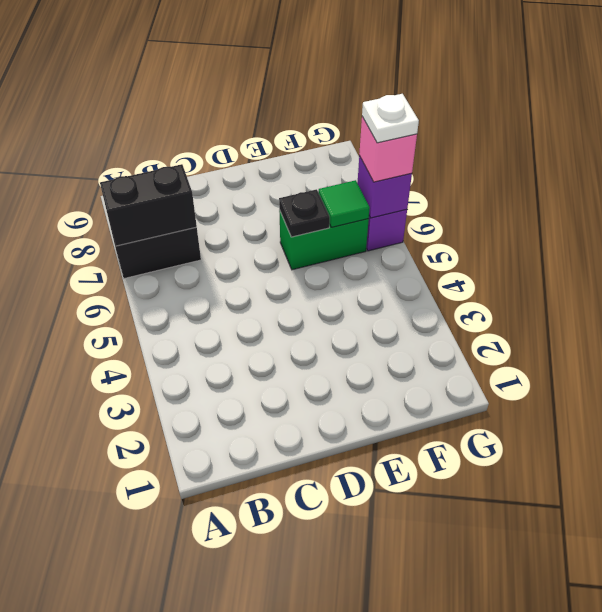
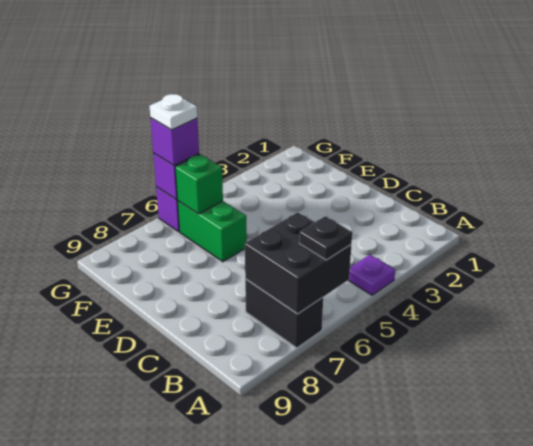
none -> purple 1x1 plate [348,255,395,295]
black 1x2 brick [100,164,197,246] -> black 2x2 brick [245,212,351,314]
black 1x1 plate [279,189,330,237] -> black 1x1 plate moved to [299,216,352,260]
green 1x1 tile [319,180,370,227] -> green 1x1 brick [175,154,223,214]
pink 1x1 brick [359,117,417,182] -> purple 1x1 brick [150,118,199,165]

